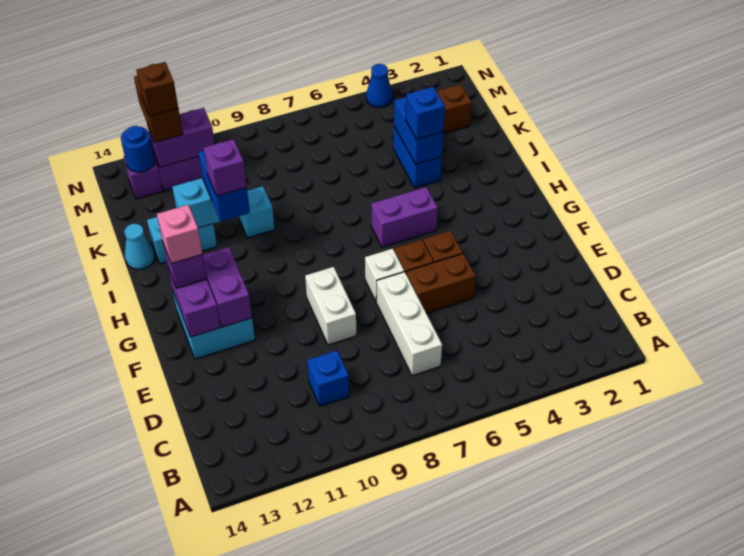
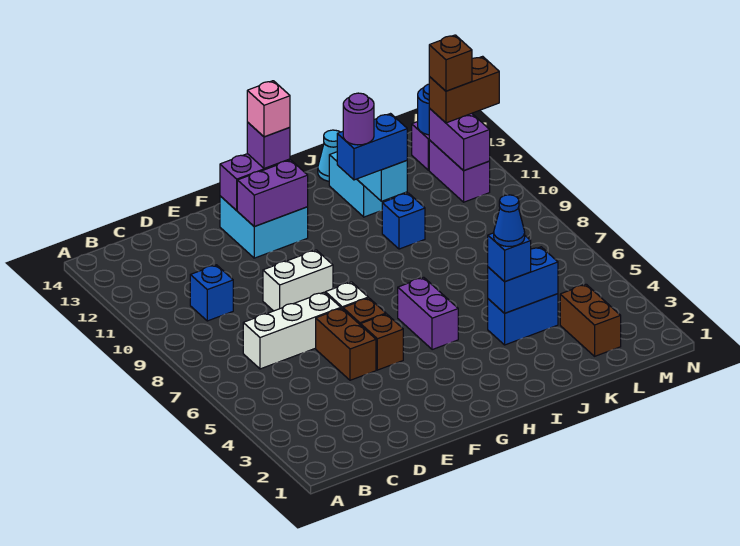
purple 1x1 brick [204,139,247,196] -> purple 1x1 round brick [343,93,374,145]
cyan 1x1 brick [239,186,275,238] -> blue 1x1 brick [382,193,425,249]
blue 1x1 cone [366,64,393,107] -> blue 1x1 cone moved to [494,195,525,247]

